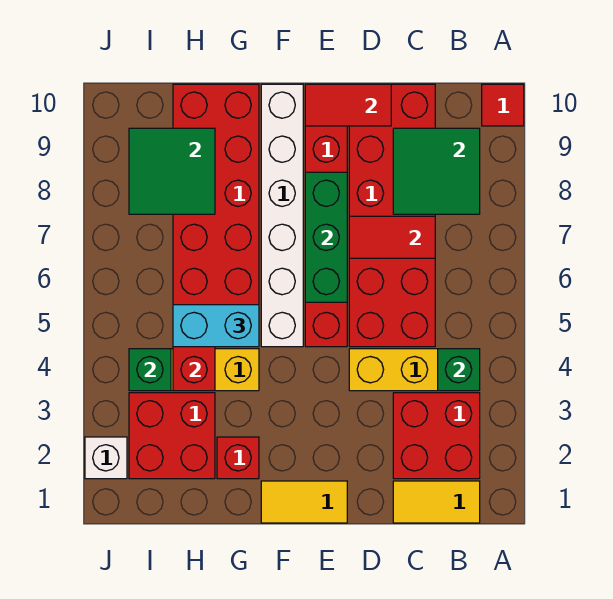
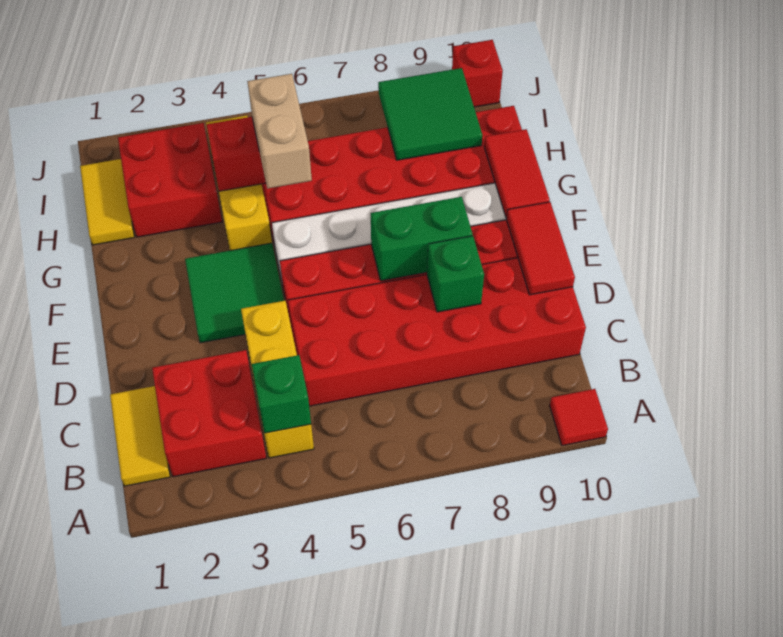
green 2x2 tile [393,128,480,214] -> green 2x2 tile moved to [185,243,284,343]
red 1x2 tile [349,216,435,258] -> red 1x2 tile moved to [484,129,550,218]
yellow 1x2 tile [261,481,347,523] -> yellow 1x2 tile moved to [80,159,134,245]
green 1x3 brick [305,172,347,302] -> green 1x2 brick [371,197,473,281]
red 1x1 brick [217,437,259,479] -> red 1x1 brick moved to [452,40,503,107]
cyan 1x2 brick [173,305,259,347] -> tan 1x2 brick [247,74,312,189]
green 1x1 brick [129,349,171,391] -> green 1x1 brick moved to [427,236,484,312]
white 1x1 brick [85,437,127,479] -> none

